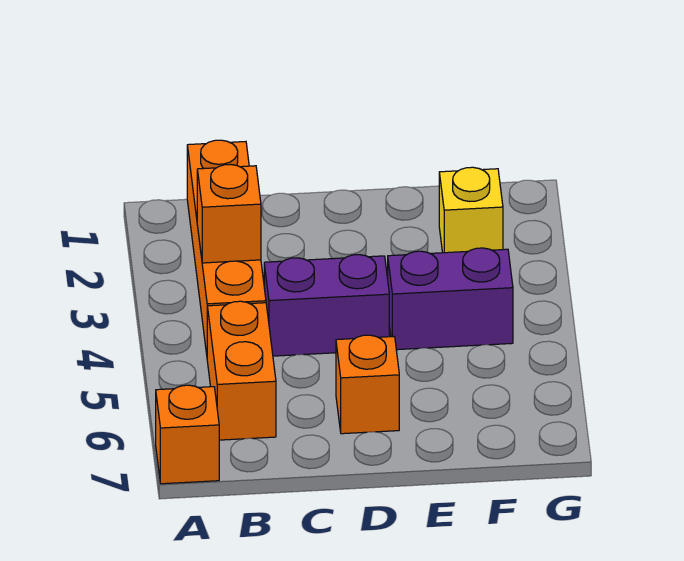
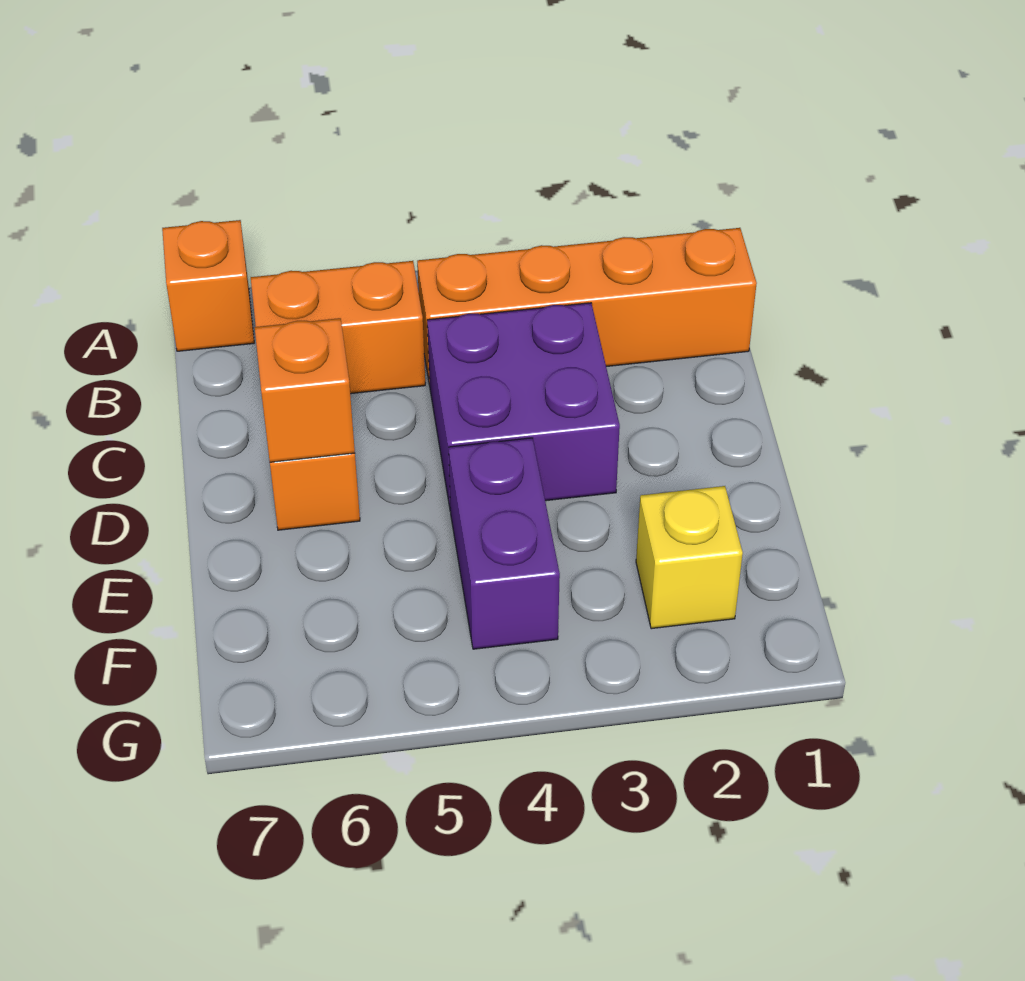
orange 1x1 brick [197,164,261,263] -> orange 1x1 brick moved to [255,318,355,462]
purple 1x2 brick [264,255,389,356] -> purple 2x2 brick [427,303,620,511]

